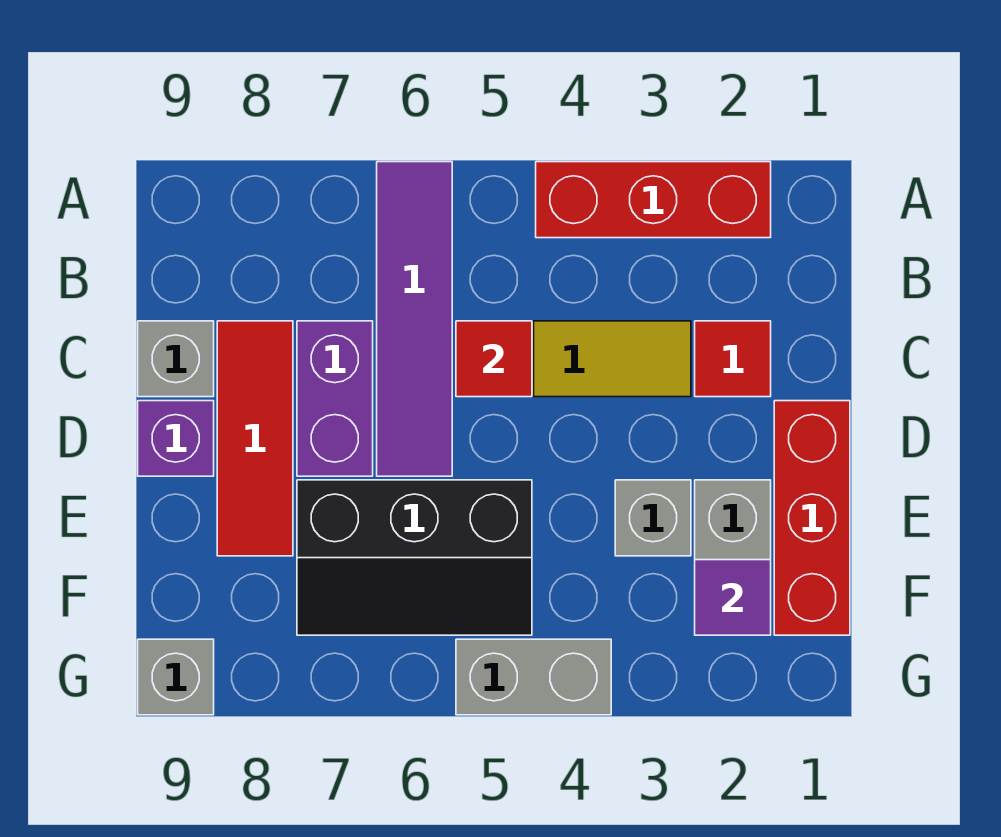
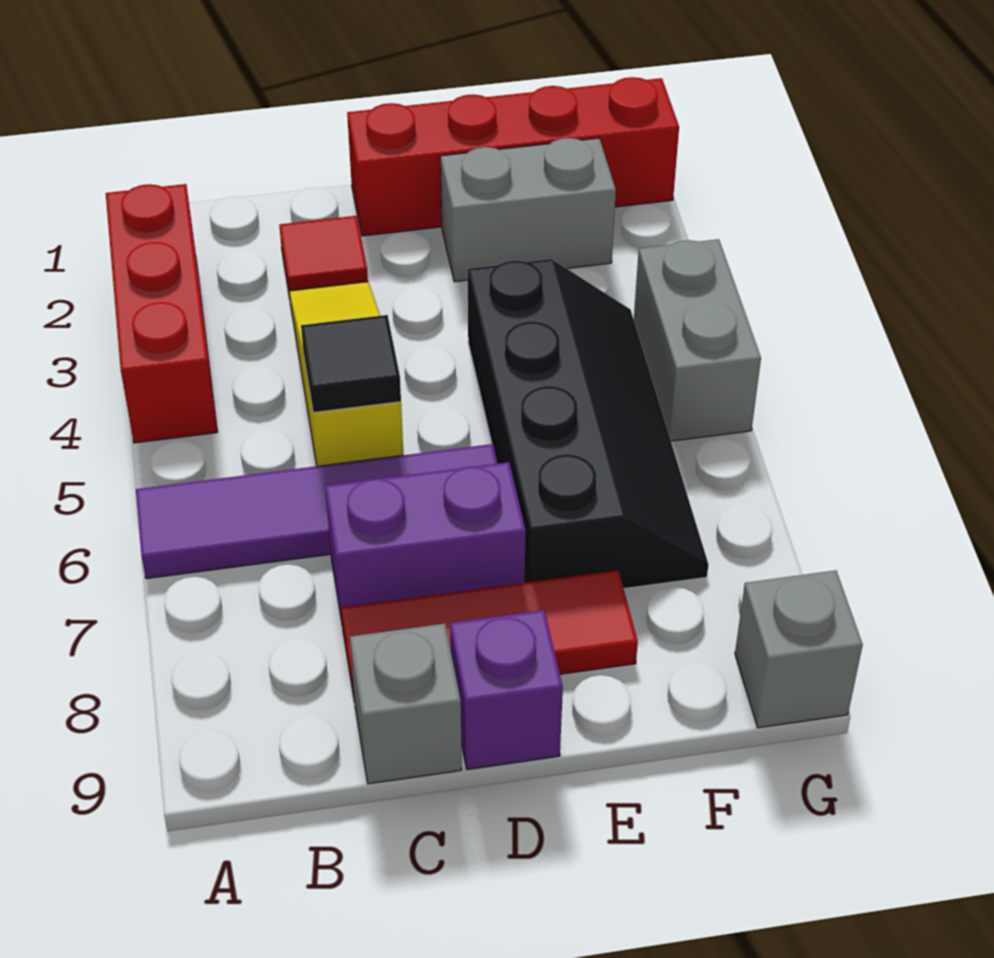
red 1x1 tile [456,321,532,397] -> black 1x1 tile [301,315,401,413]
red 1x3 brick [774,401,850,635] -> red 1x4 brick [347,77,679,236]
grey 1x1 brick [615,480,691,556] -> none
black 2x3 slope [297,480,532,635] -> black 2x4 slope [468,259,708,588]
purple 1x1 tile [695,560,771,635] -> none

